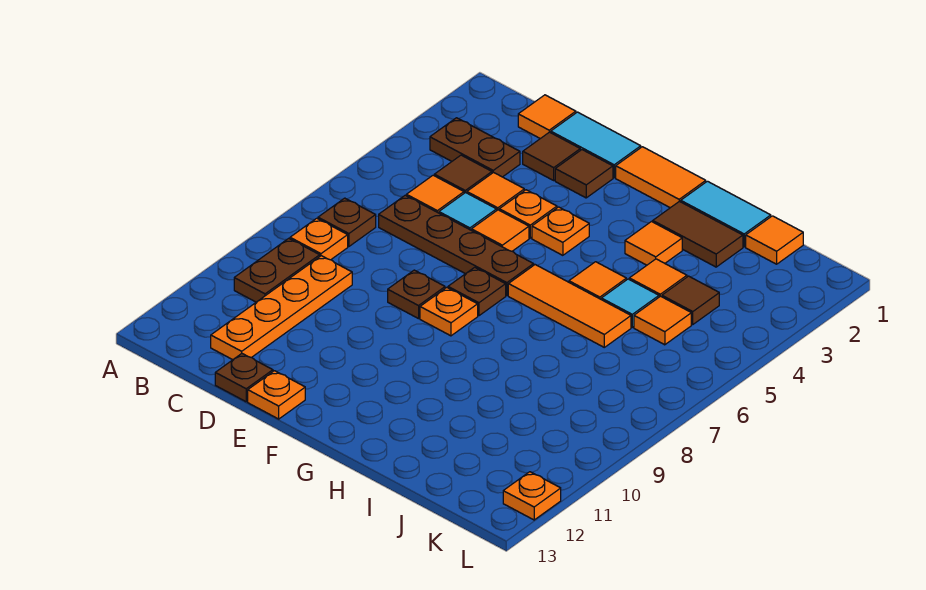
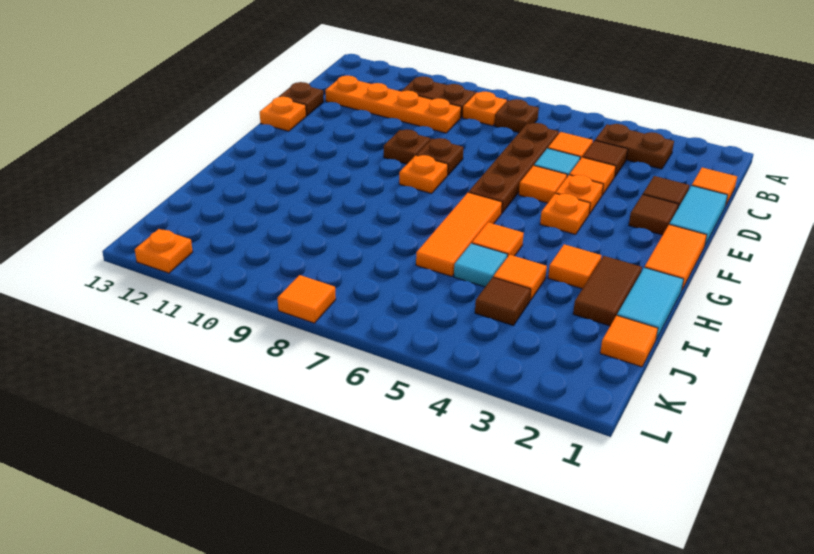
brown 1x2 plate [430,118,520,177] -> brown 1x2 plate turned to [595,124,674,169]
brown 1x1 plate [448,267,506,316] -> brown 1x1 plate moved to [384,129,430,164]
orange 1x1 tile [634,296,691,345] -> orange 1x1 tile moved to [278,275,336,323]

